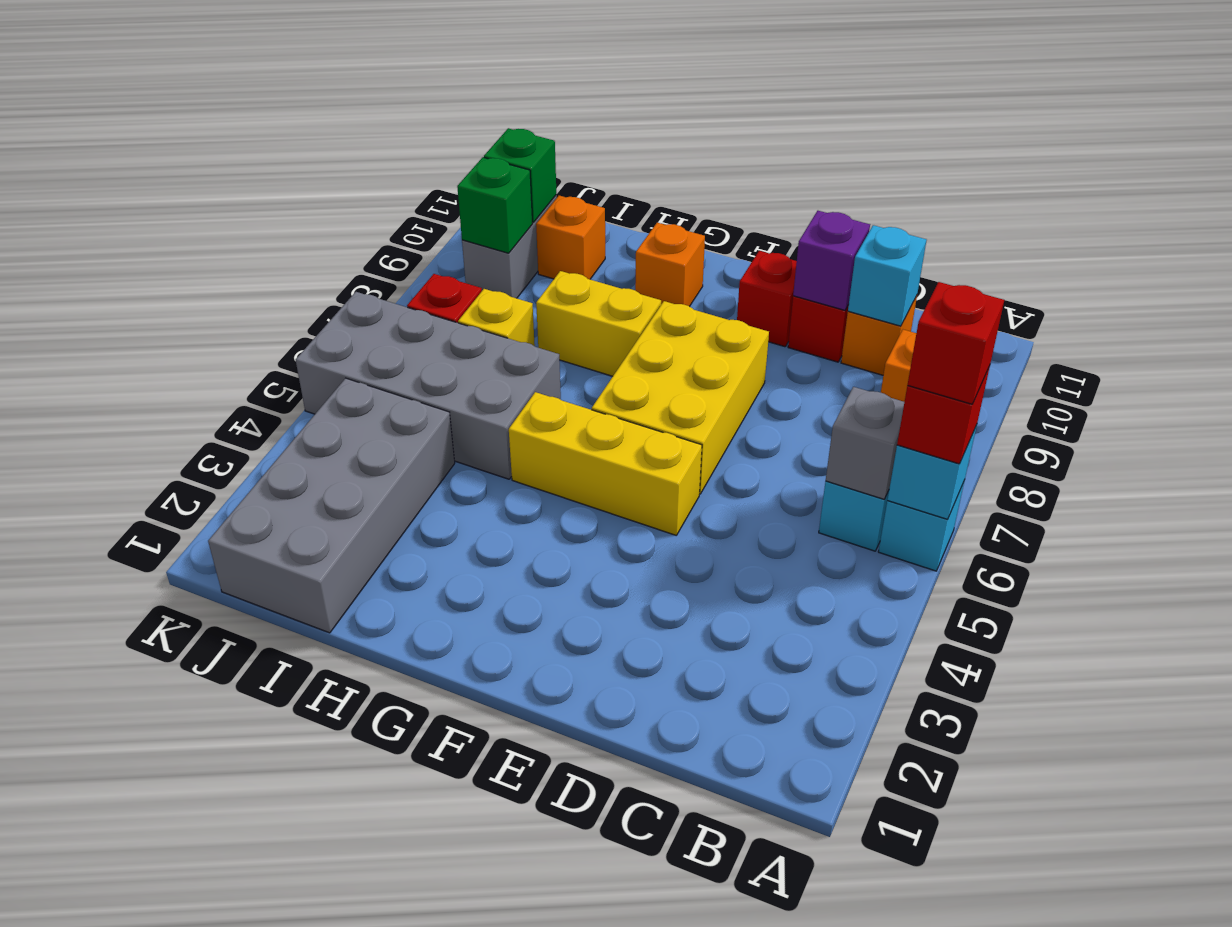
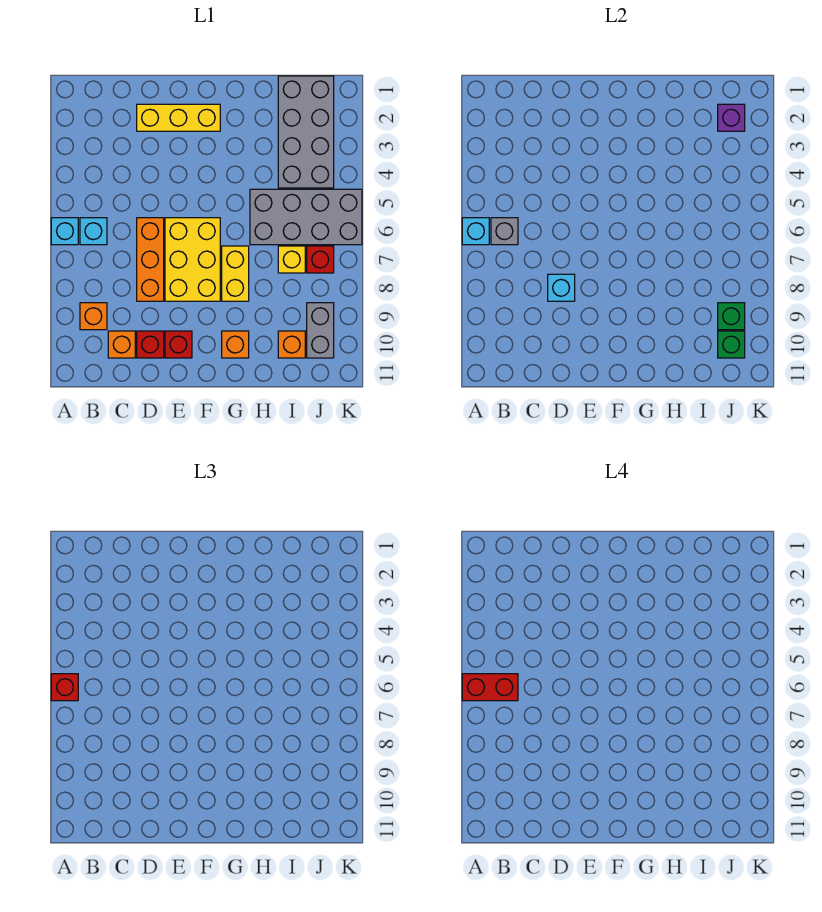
red 1x1 brick [908,282,1004,404] -> red 1x2 brick [462,674,518,701]
cyan 1x1 brick [848,225,927,326] -> cyan 1x1 brick moved to [548,274,575,301]
none -> orange 1x3 brick [137,218,164,301]
purple 1x1 brick [793,211,870,310] -> purple 1x1 brick moved to [718,104,745,131]
yellow 1x3 brick [509,392,702,535] -> yellow 1x3 brick moved to [137,104,220,131]
yellow 1x2 brick [536,271,661,376] -> yellow 1x2 brick turned to [222,246,249,301]

